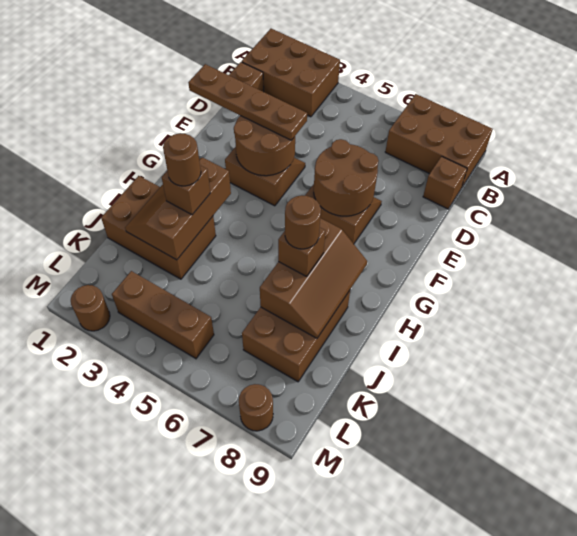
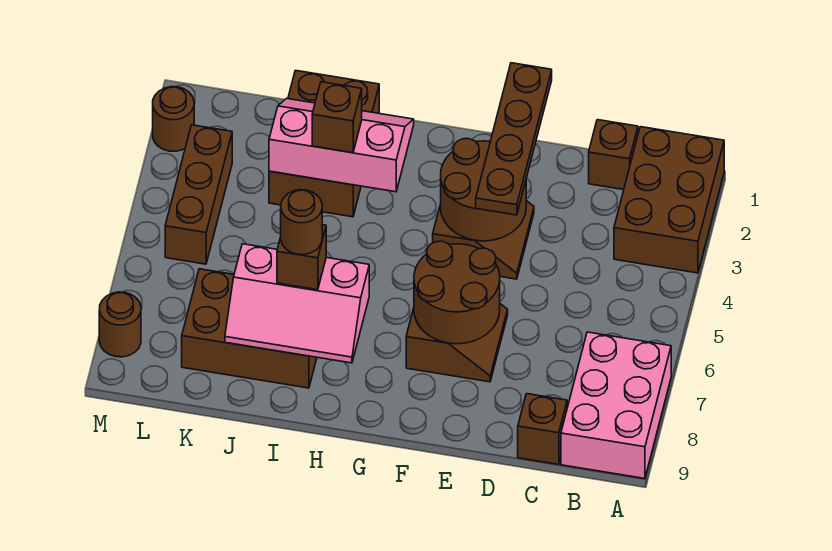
brown 2x3 brick [385,94,493,188] -> pink 2x3 brick [561,332,671,479]
brown 2x3 slope [125,158,231,260] -> pink 2x3 slope [269,98,414,192]
brown 2x3 slope [260,218,367,338] -> pink 2x3 slope [225,244,369,363]
brown 1x1 round brick [163,133,201,186] -> none

